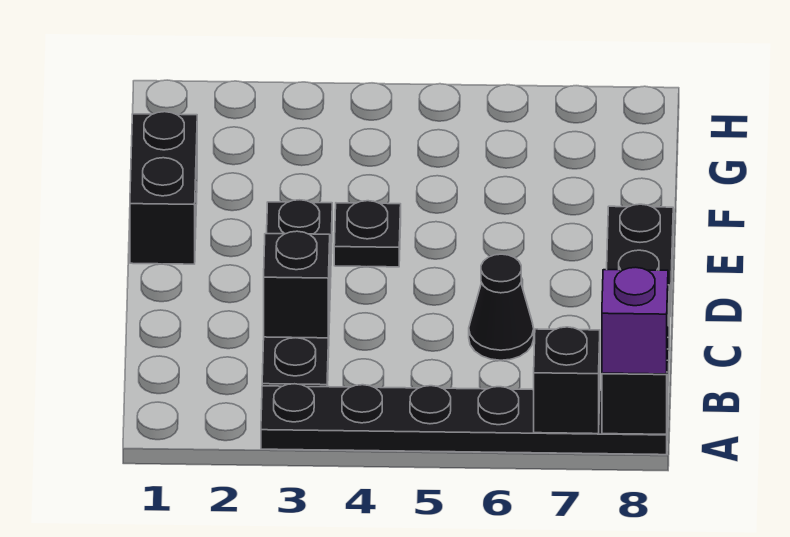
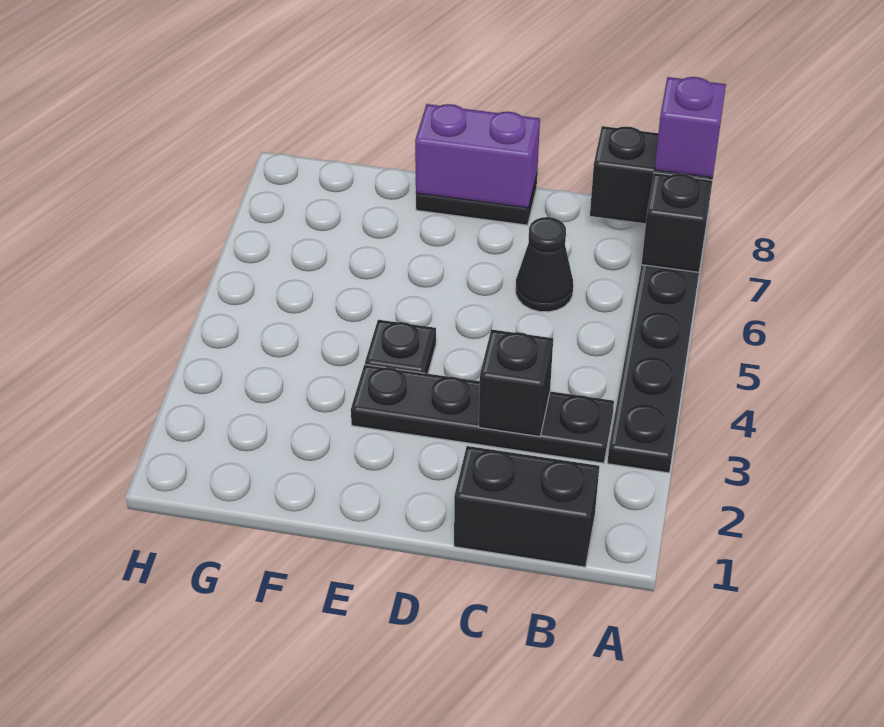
none -> purple 1x2 brick [415,104,540,208]
black 1x2 brick [130,112,197,264] -> black 1x2 brick moved to [454,446,599,567]

